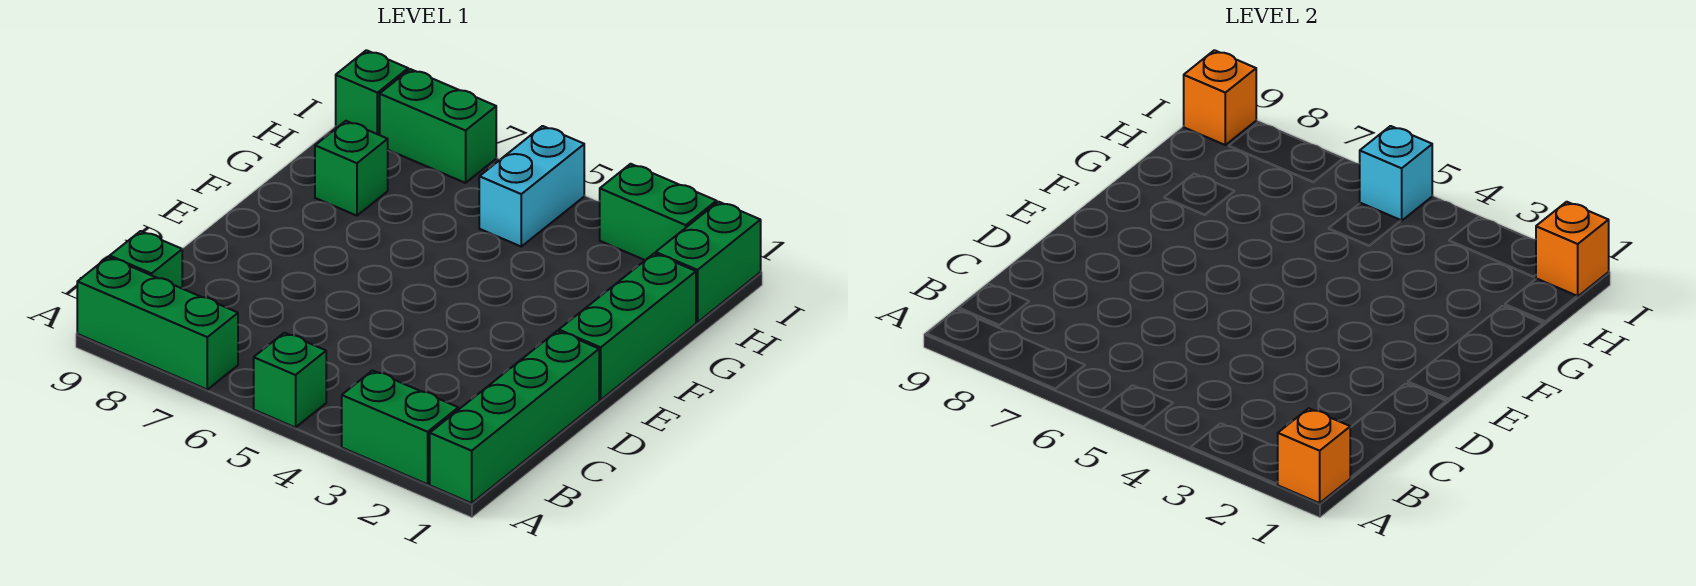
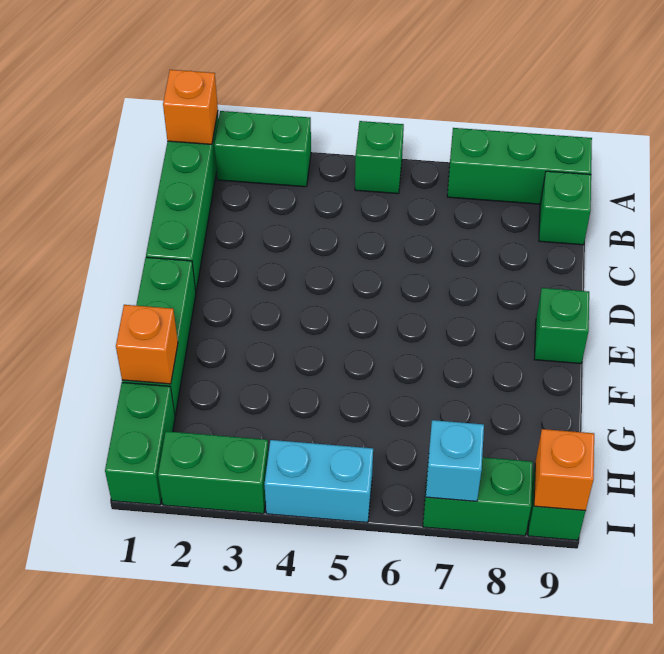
green 1x1 brick [315,121,388,216] -> green 1x1 brick moved to [534,288,589,364]
cyan 1x2 brick [479,126,584,246] -> cyan 1x2 brick turned to [264,440,373,523]
orange 1x1 brick [1536,202,1609,296] -> orange 1x1 brick moved to [116,305,178,384]
cyan 1x1 brick [1360,126,1432,221] -> cyan 1x1 brick moved to [426,420,484,501]

